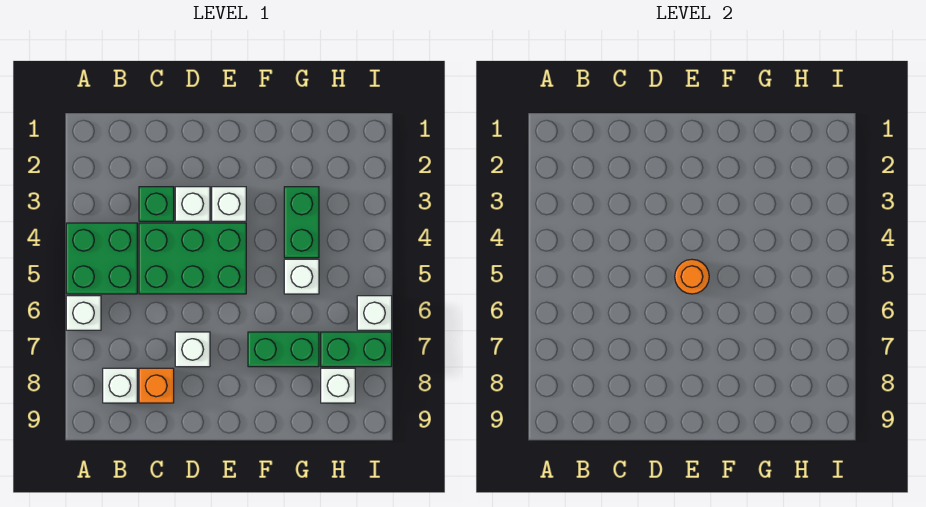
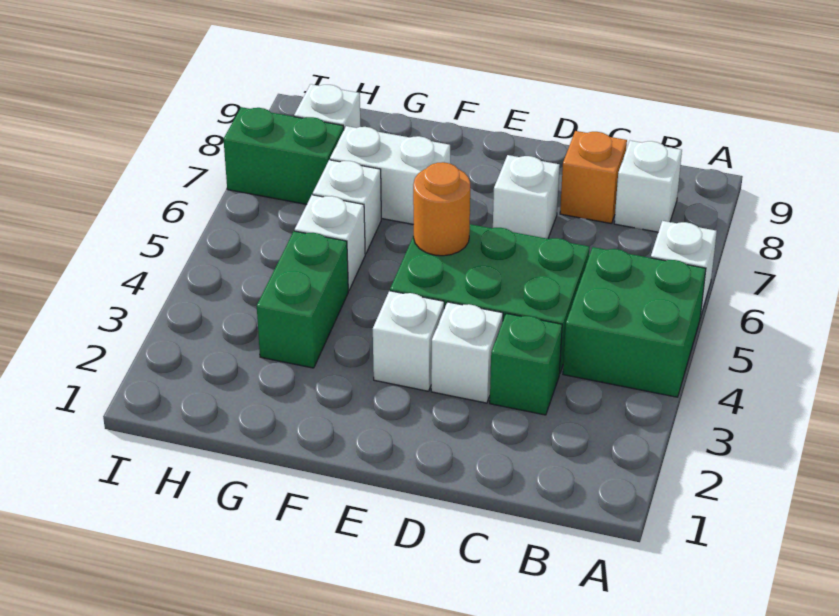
green 1x2 brick [248,332,319,367] -> white 1x2 brick [330,126,450,224]
white 1x1 brick [357,296,392,330] -> white 1x1 brick moved to [313,160,381,254]

